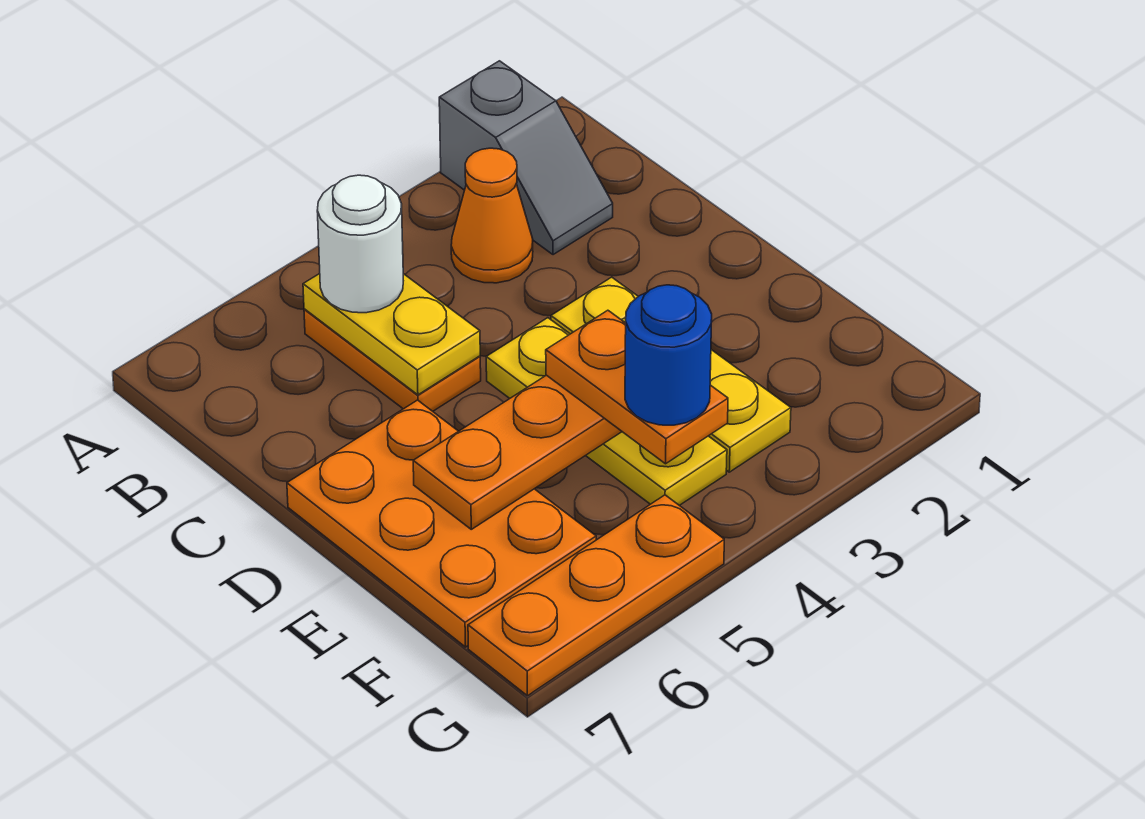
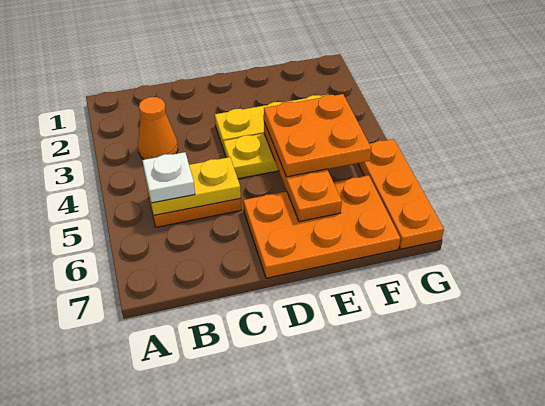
grey 1x2 slope [439,61,613,255] -> none
white 1x1 round brick [317,175,403,313] -> white 1x1 plate [143,152,195,203]
orange 1x2 plate [546,310,728,464] -> orange 2x2 plate [264,94,371,177]
blue 1x1 round brick [625,285,712,425] -> none

